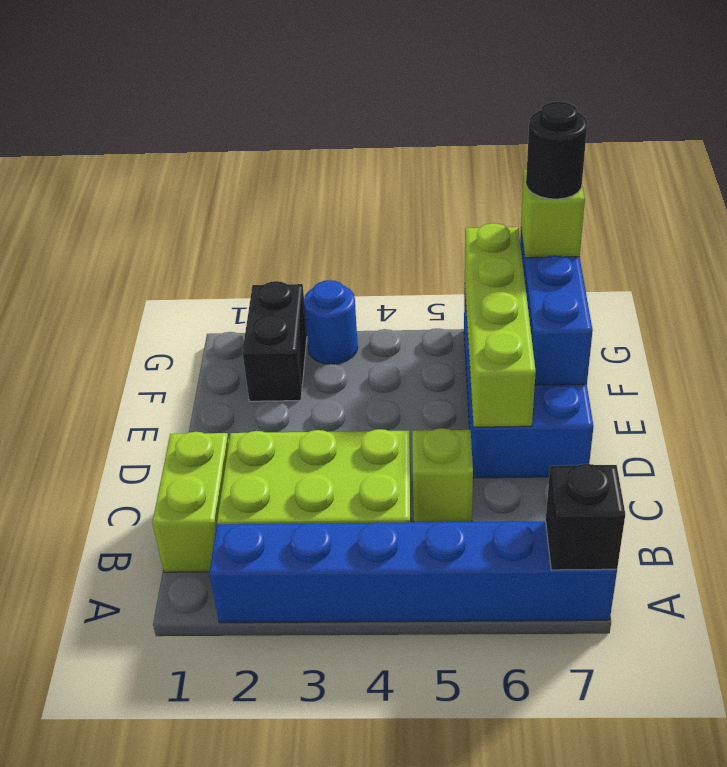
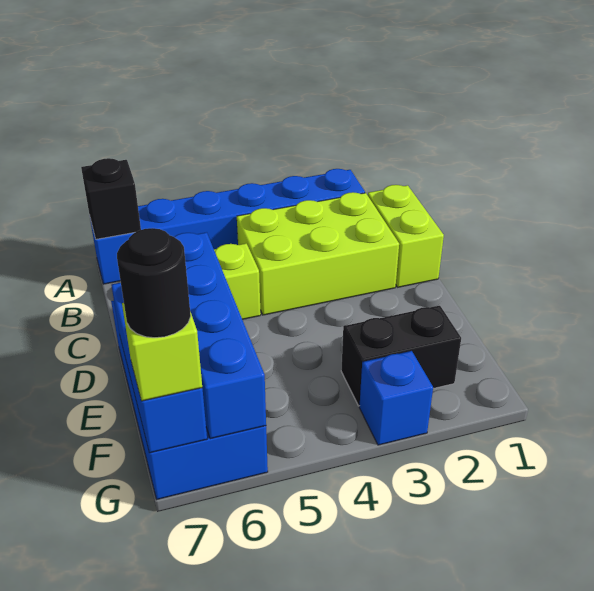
lime 1x4 brick [465,223,536,427] -> blue 1x4 brick [175,232,266,439]
black 1x2 brick [243,281,307,401] -> black 1x2 brick turned to [341,306,461,406]
blue 1x1 round brick [304,280,358,364] -> blue 1x1 brick [359,351,433,445]

